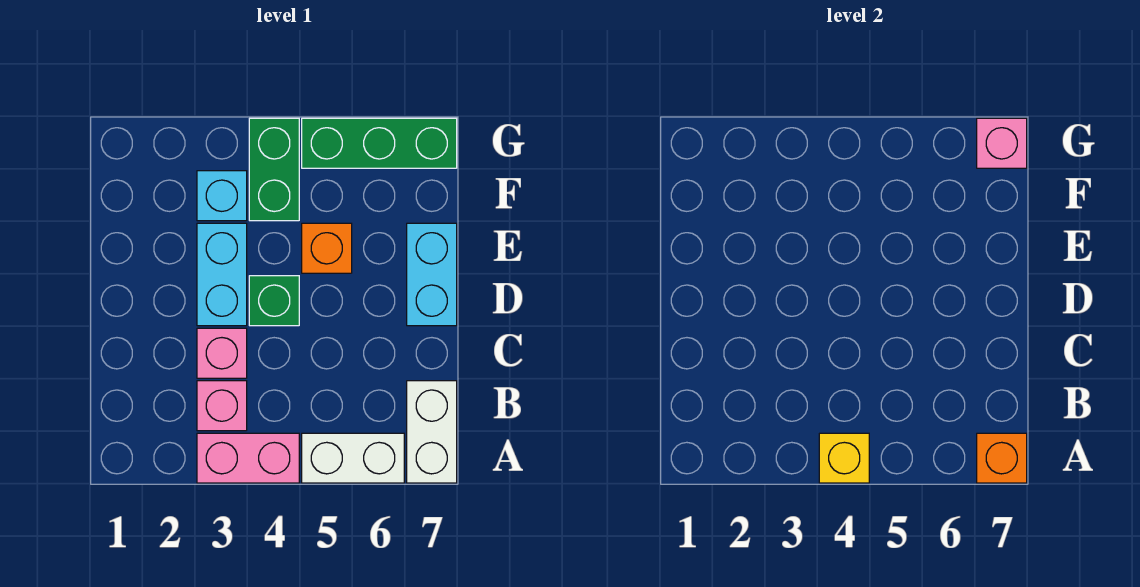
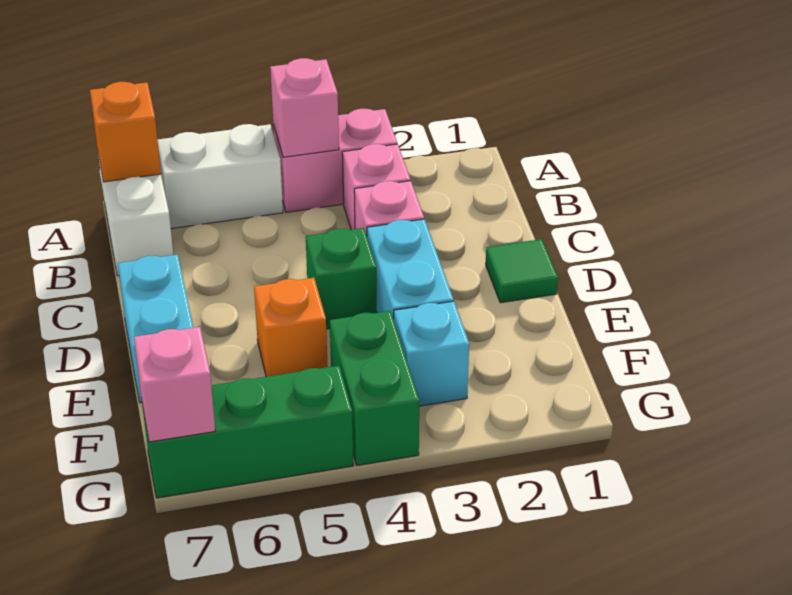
yellow 1x1 brick [819,433,869,483] -> pink 1x1 brick [270,58,339,157]
none -> green 1x1 tile [486,239,558,303]

